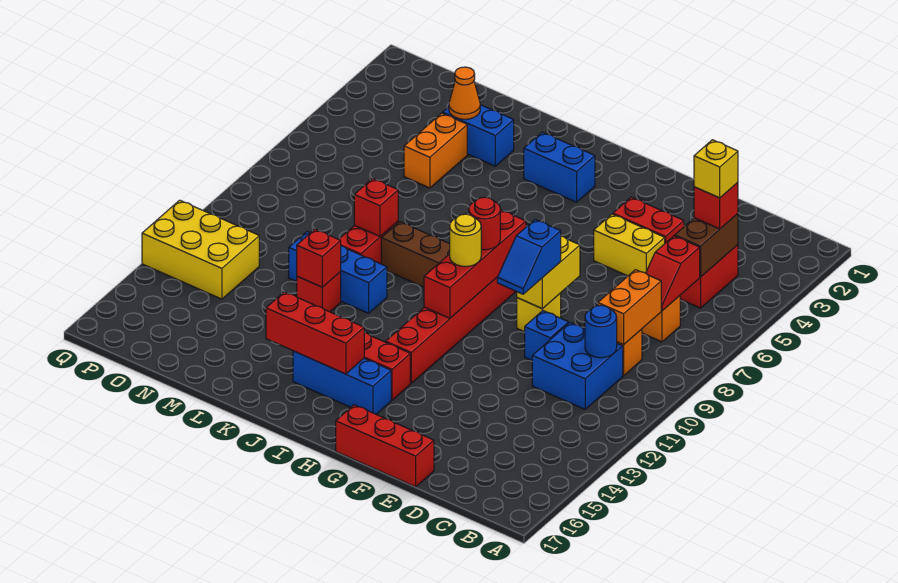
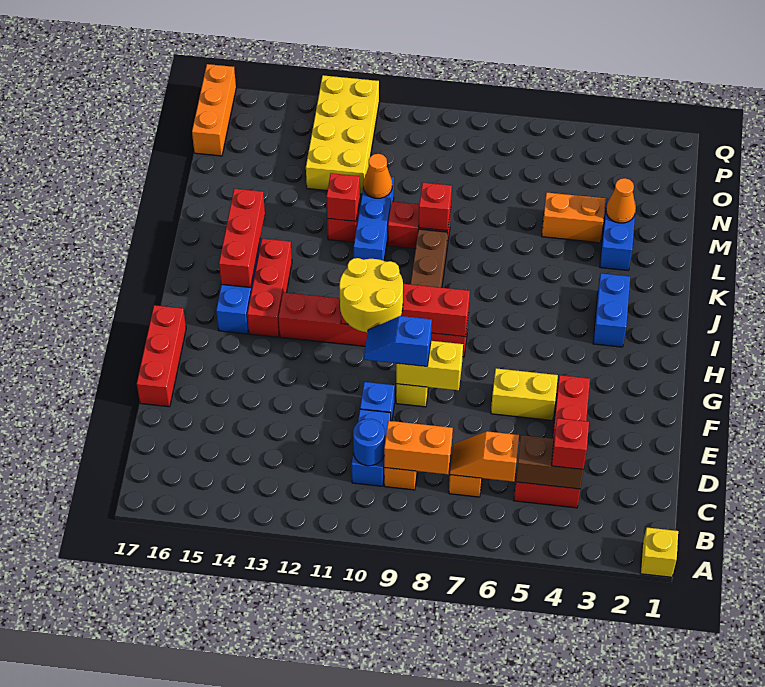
yellow 1x1 brick [694,140,738,198] -> yellow 1x1 brick moved to [640,528,678,577]
red 1x2 slope [646,236,700,311] -> orange 1x2 slope [450,431,519,482]
blue 2x2 brick [532,323,623,409] -> blue 1x2 brick [352,409,391,486]
yellow 1x2 brick [594,214,665,276] -> yellow 1x2 brick turned to [491,368,558,420]
red 1x1 round brick [469,197,500,250] -> none
yellow 1x1 round brick [450,214,481,267] -> yellow 2x2 round brick [339,258,403,332]
none -> orange 1x1 cone [363,154,392,198]
yellow 2x3 brick [142,200,259,299] -> yellow 2x4 brick [306,75,379,194]
none -> orange 1x3 brick [192,64,236,156]

